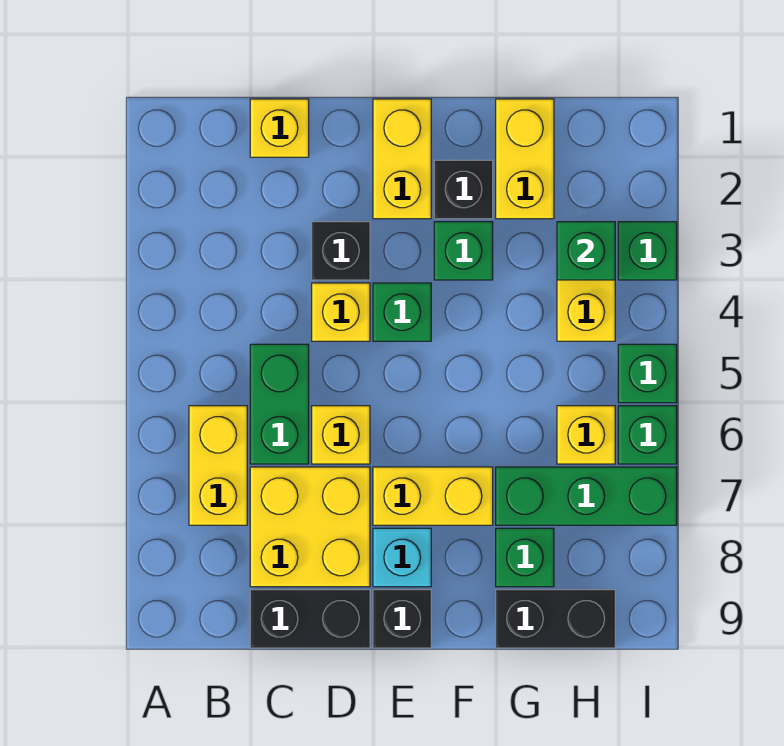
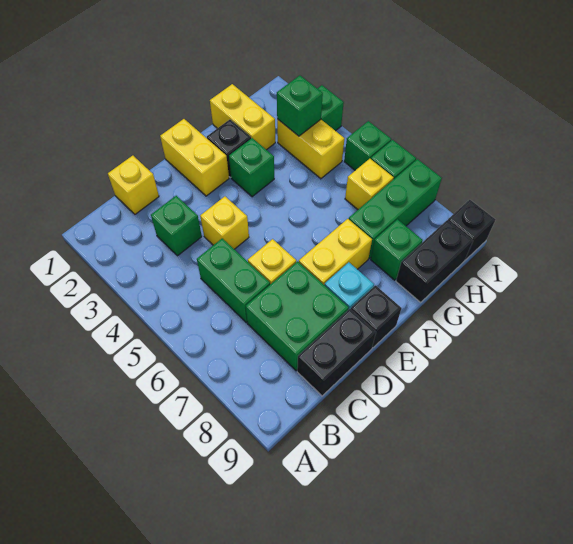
yellow 1x2 brick [189,406,247,525] -> none
yellow 2x2 brick [250,467,370,587] -> green 2x2 brick [246,261,349,371]
black 1x1 brick [312,222,370,280] -> black 1x1 brick moved to [448,200,496,260]
green 1x1 brick [373,283,431,341] -> green 1x1 brick moved to [151,196,202,256]

